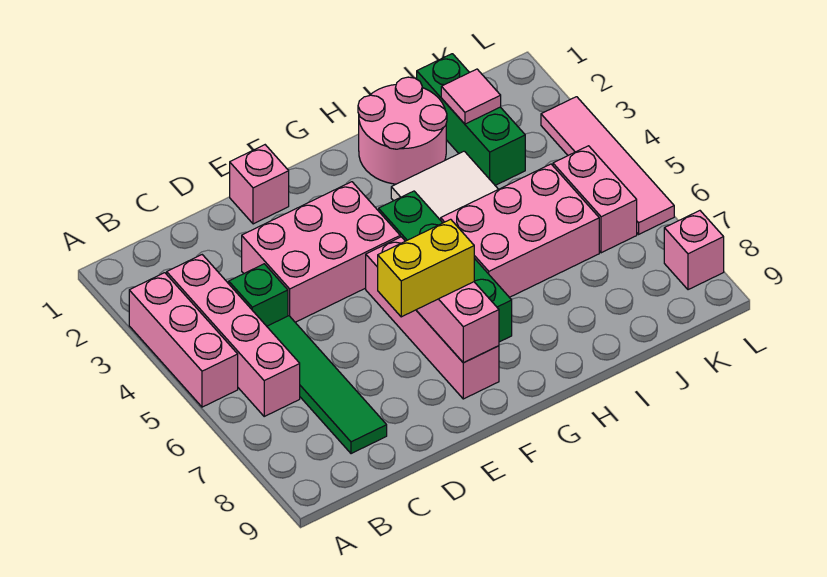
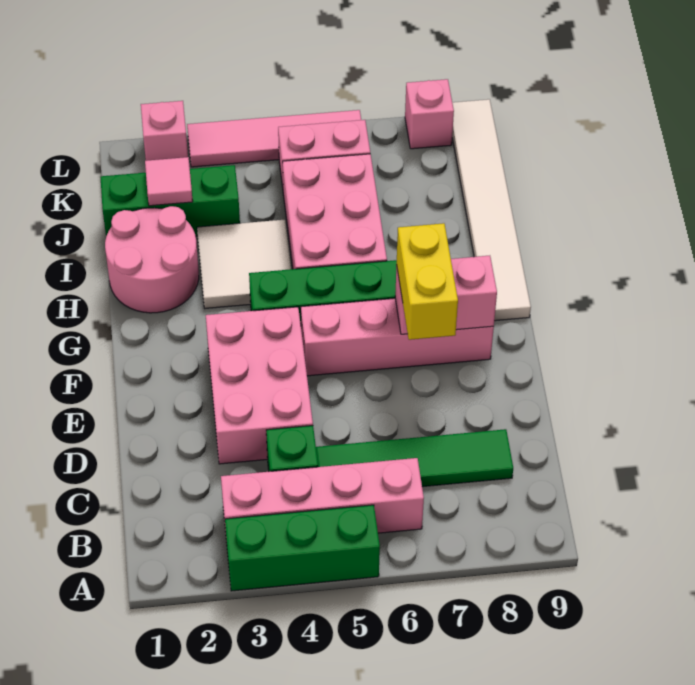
pink 1x3 brick [129,273,238,407] -> green 1x3 brick [225,505,380,591]
pink 1x1 brick [230,145,289,224] -> pink 1x1 brick moved to [141,101,188,161]
none -> white 1x6 tile [452,99,531,321]

